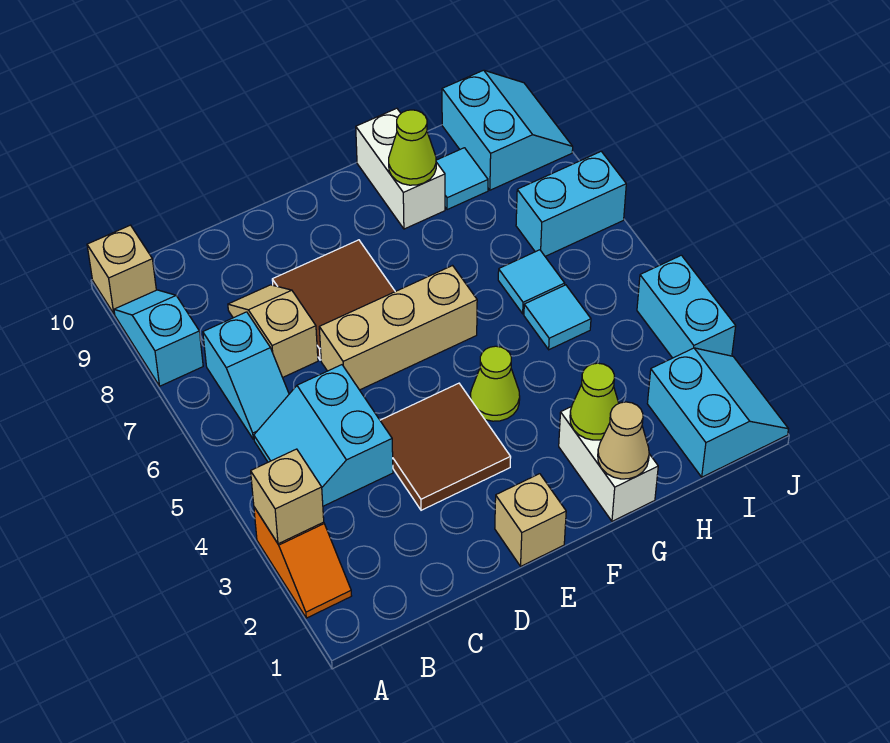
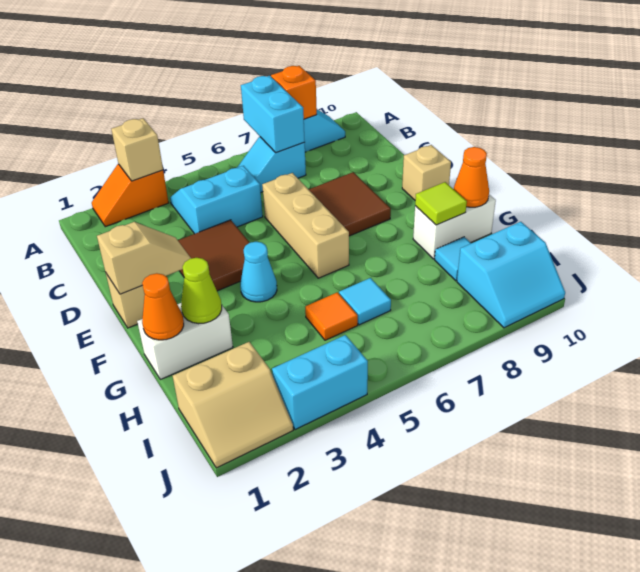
none -> orange 1x1 brick [271,66,317,119]
tan 1x1 brick [87,225,156,314] -> tan 1x1 brick moved to [402,145,451,200]
tan 1x2 slope [228,285,318,378] -> tan 1x2 slope moved to [97,222,191,294]
lime 1x1 cone [470,346,520,421] -> cyan 1x1 cone [240,242,277,302]
tan 1x1 cone [598,402,649,479] -> orange 1x1 cone [142,273,184,340]
lime 1x1 cone [389,110,436,185] -> lime 1x1 tile [415,182,467,225]
none -> orange 1x1 cone [454,147,489,207]
cyan 1x1 tile [524,285,591,350] -> orange 1x1 tile [305,292,358,340]
cyan 2x2 slope [647,348,788,477] -> tan 2x2 slope [173,342,293,468]
cyan 1x2 brick [516,151,626,256] -> cyan 1x2 brick moved to [241,76,305,152]

